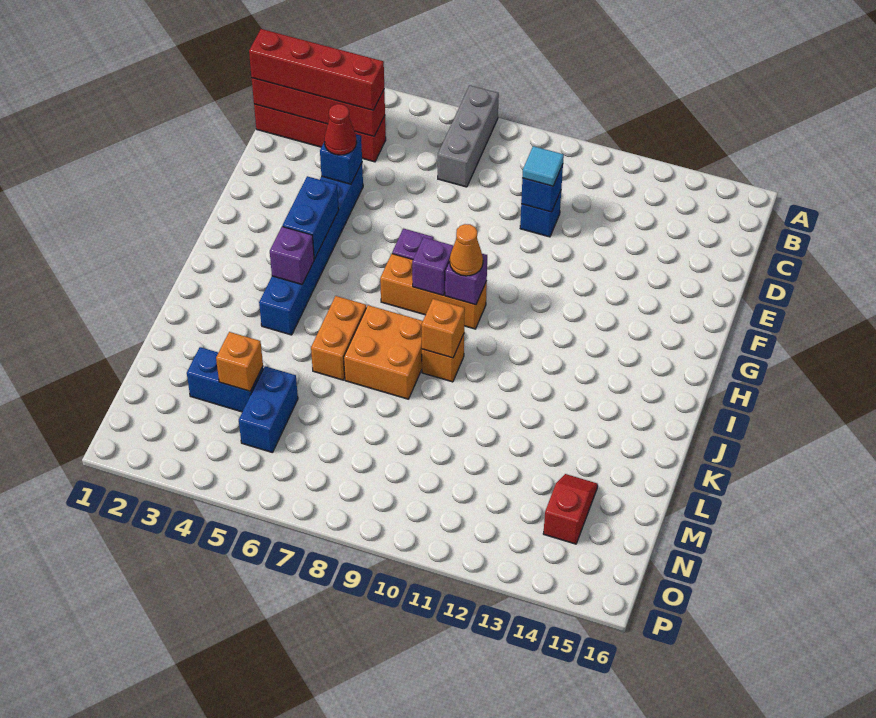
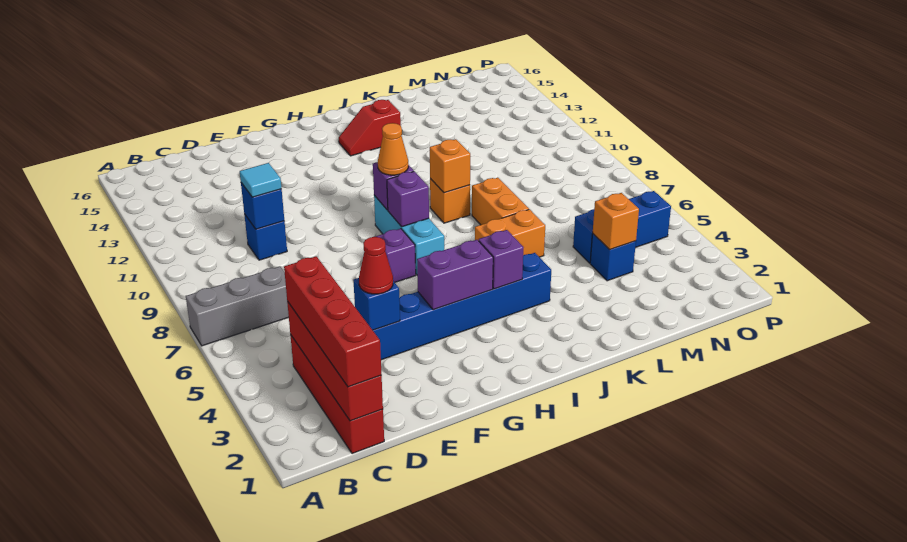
blue 1x2 brick [282,176,339,259] -> purple 1x2 brick [417,240,493,310]
orange 1x3 brick [380,254,487,329] -> cyan 1x3 brick [374,195,444,275]
orange 2x2 brick [344,305,423,399] -> orange 1x2 brick [472,178,529,225]
blue 1x2 brick [187,347,263,412] -> blue 1x1 brick [590,234,636,281]
blue 1x2 brick [239,366,298,453] -> blue 1x3 brick [573,191,671,263]
red 1x2 slope [543,474,598,544] -> red 1x2 slope moved to [339,100,401,156]

